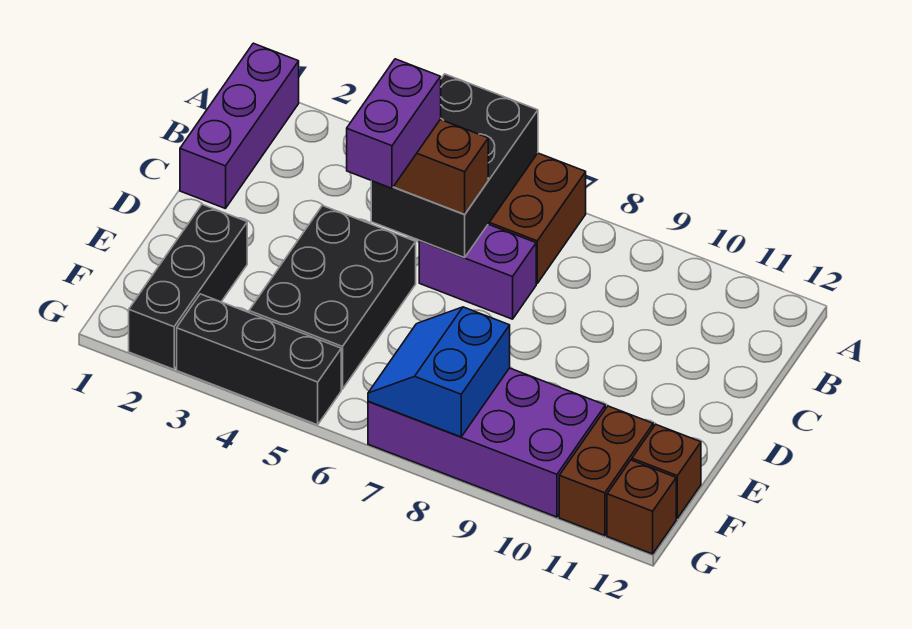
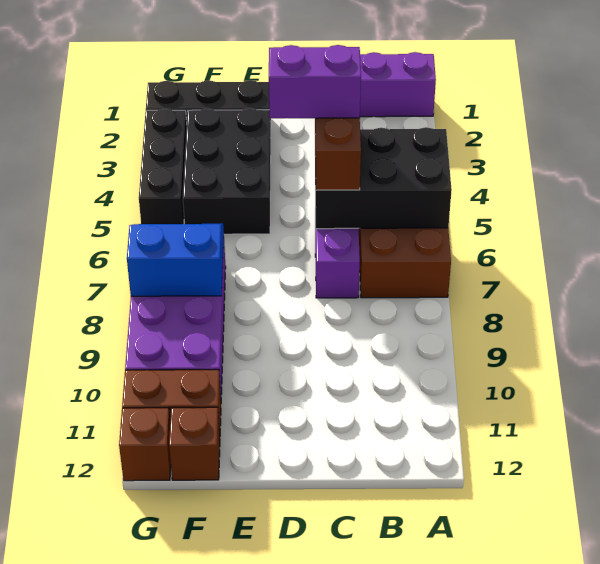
black 2x3 brick [249,206,416,389] -> black 2x3 brick turned to [183,108,271,234]

